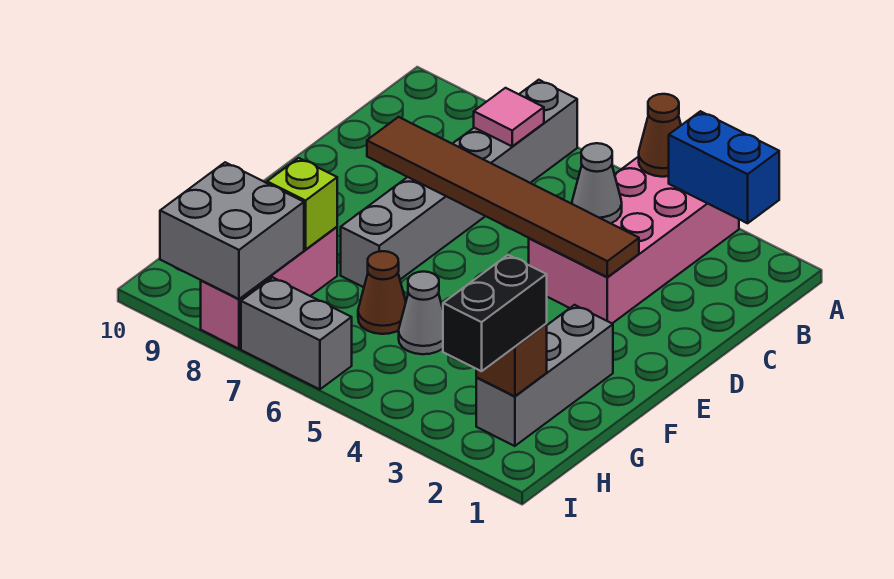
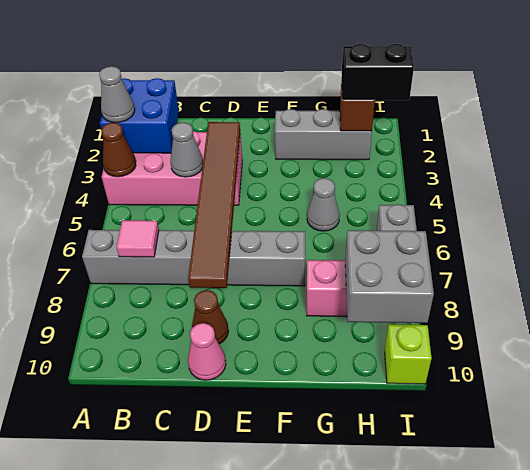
blue 1x2 brick [669,111,779,223] -> blue 2x2 brick [100,78,179,153]
none -> grey 1x1 cone [99,66,135,123]
none -> pink 1x1 cone [188,323,226,380]
brown 1x1 cone [358,251,406,334] -> brown 1x1 cone moved to [192,290,229,344]
lime 1x1 brick [267,158,337,250] -> lime 1x1 brick moved to [385,324,432,384]

